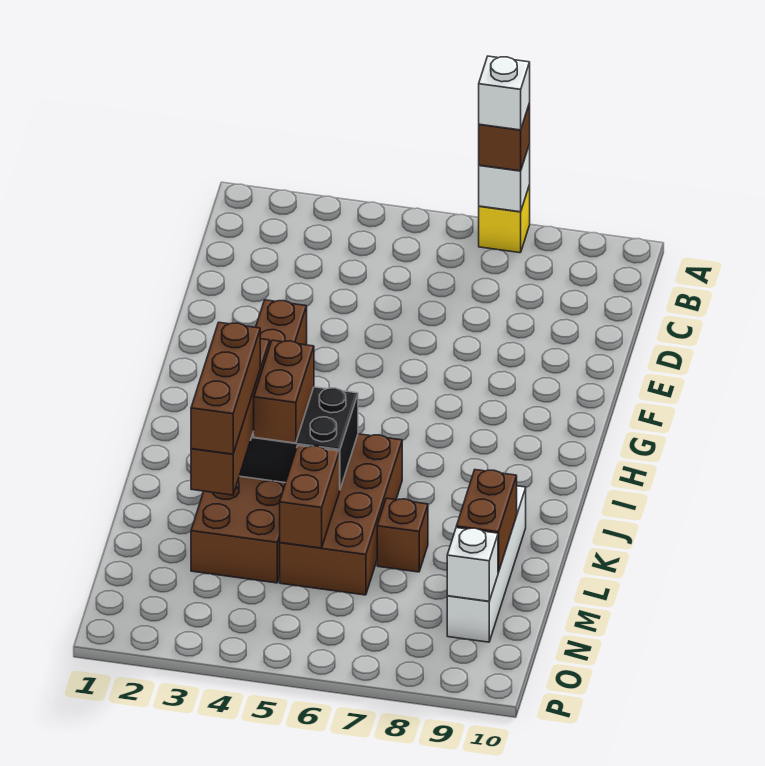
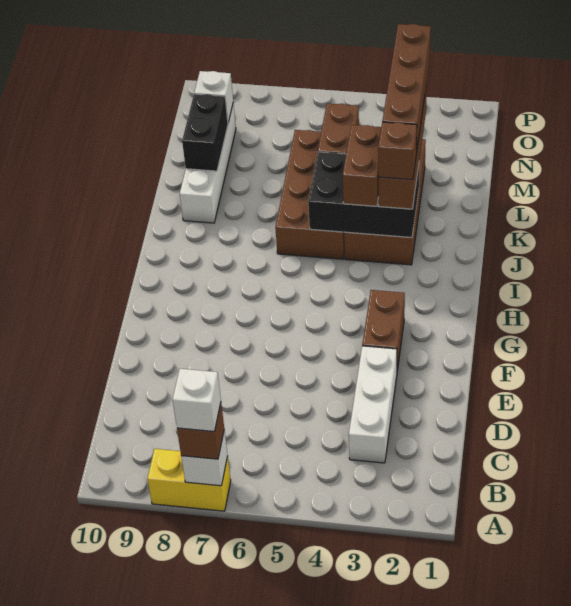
yellow 1x1 brick [479,185,530,253] -> yellow 1x2 brick [147,449,231,511]
none -> white 1x3 brick [349,346,397,463]
brown 1x3 brick [191,322,260,454] -> brown 1x4 brick [382,24,431,153]
brown 1x1 brick [377,498,428,572] -> brown 1x1 brick moved to [378,122,417,180]
brown 1x2 brick [456,470,517,572] -> black 1x2 brick [182,94,228,171]

